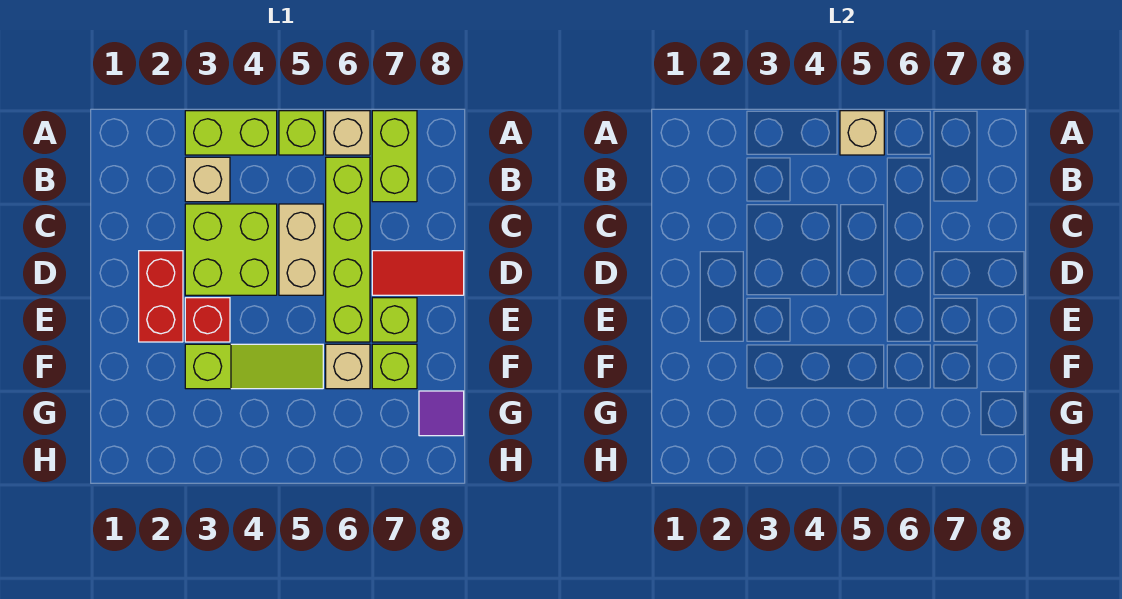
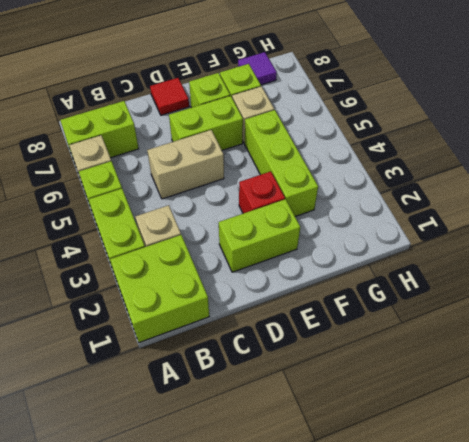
tan 1x1 brick [840,111,884,155] -> none
lime 1x4 brick [326,157,370,342] -> lime 1x2 brick [169,96,243,150]
lime 2x2 brick [185,204,277,295] -> lime 2x2 brick moved to [110,235,209,343]
red 1x2 brick [139,251,183,342] -> lime 1x2 brick [219,199,300,272]
red 1x2 tile [372,251,464,295] -> red 1x1 tile [150,78,189,115]
lime 1x3 slope [185,344,323,389] -> lime 1x3 brick [245,110,318,216]

